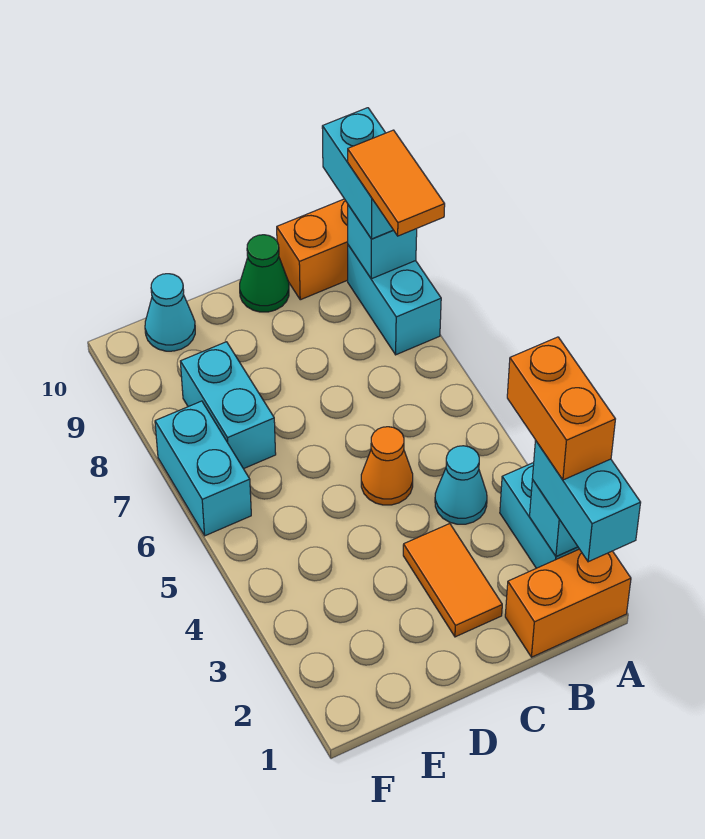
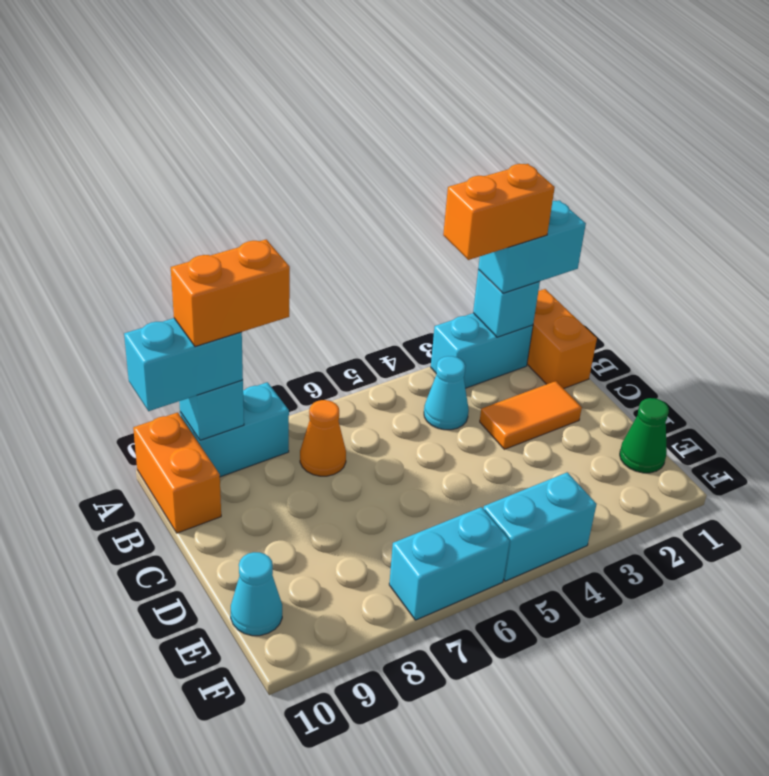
orange 1x2 tile [348,130,445,236] -> orange 1x2 brick [171,239,290,347]
orange 1x1 cone [361,427,413,505] -> orange 1x1 cone moved to [300,400,346,476]
green 1x1 cone [240,235,289,312] -> green 1x1 cone moved to [620,398,669,473]
cyan 1x2 brick [180,342,276,469] -> cyan 1x2 brick moved to [483,472,597,581]

